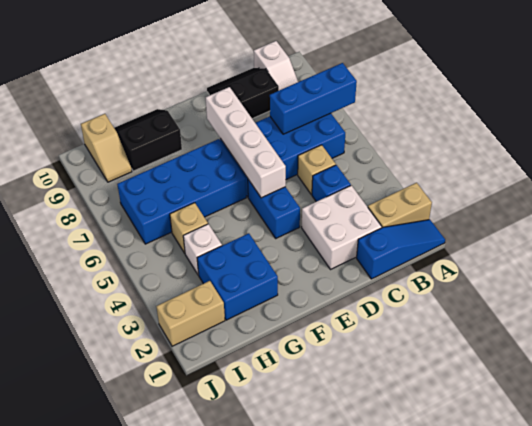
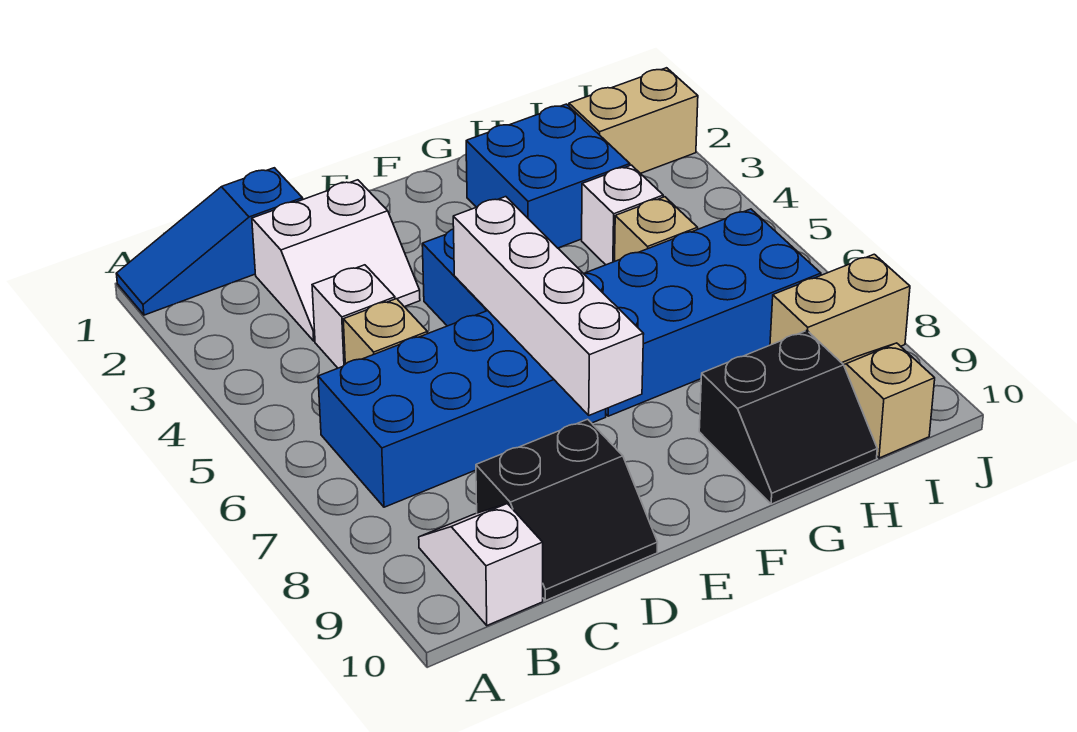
tan 1x2 brick [368,183,432,228] -> tan 1x2 brick moved to [770,254,910,363]
blue 1x3 brick [270,63,357,134] -> none
white 2x2 brick [302,185,382,269] -> white 2x2 slope [252,180,420,341]
blue 1x1 brick [312,165,351,202] -> white 1x1 brick [312,265,395,368]

